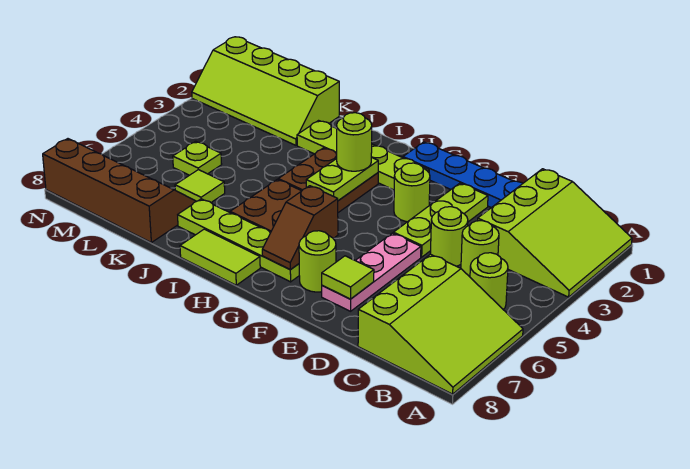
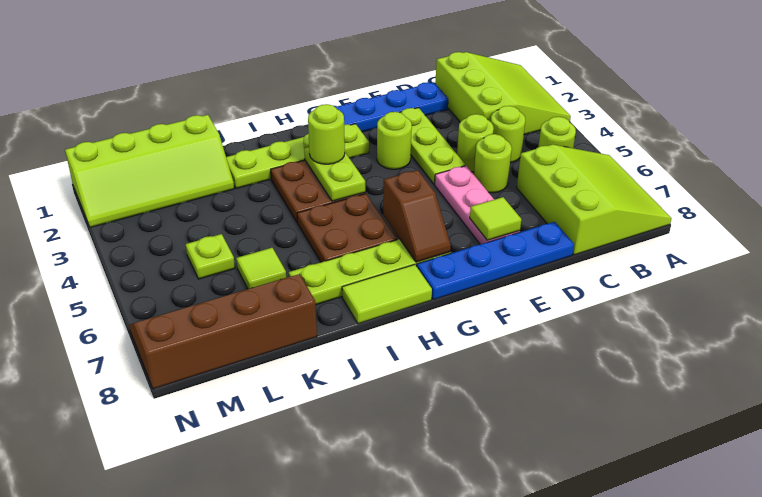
none -> blue 1x4 plate [417,222,574,300]
lime 1x1 round brick [299,231,336,292] -> lime 1x1 round brick moved to [474,134,512,193]

